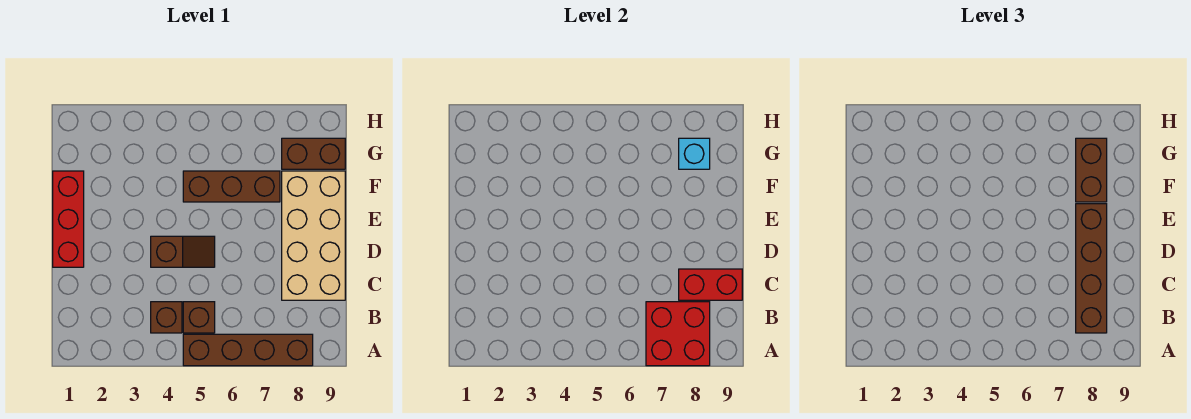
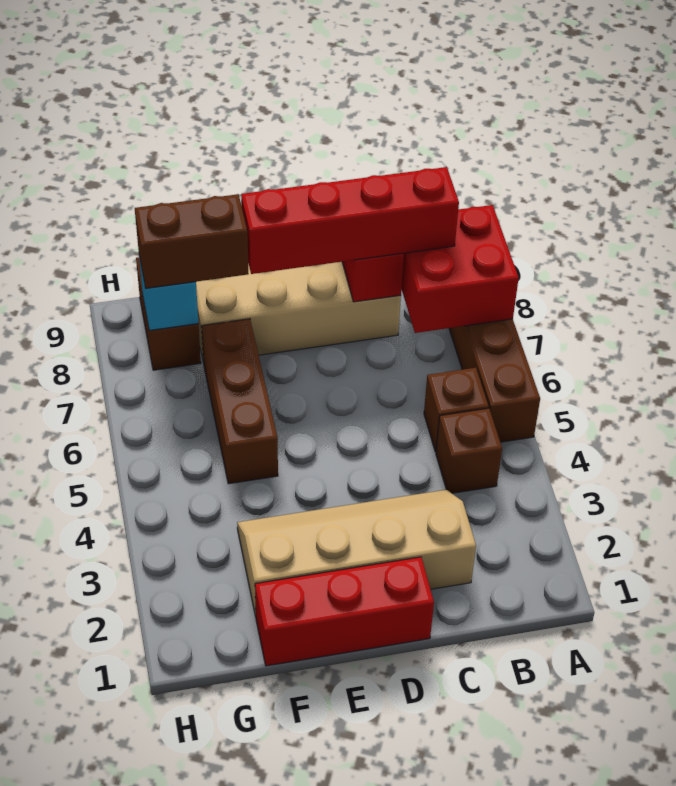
brown 1x4 brick [1076,204,1107,333] -> red 1x4 brick [241,167,459,274]
none -> tan 2x4 slope [237,490,476,617]
brown 1x2 slope [151,236,215,267] -> none

